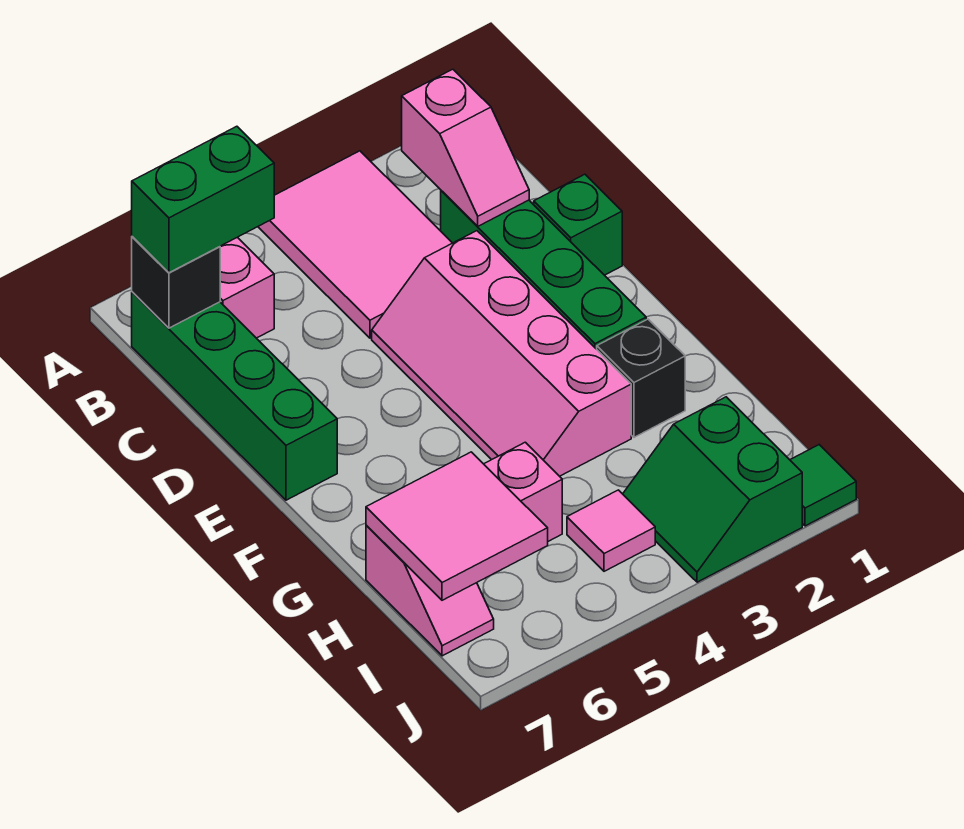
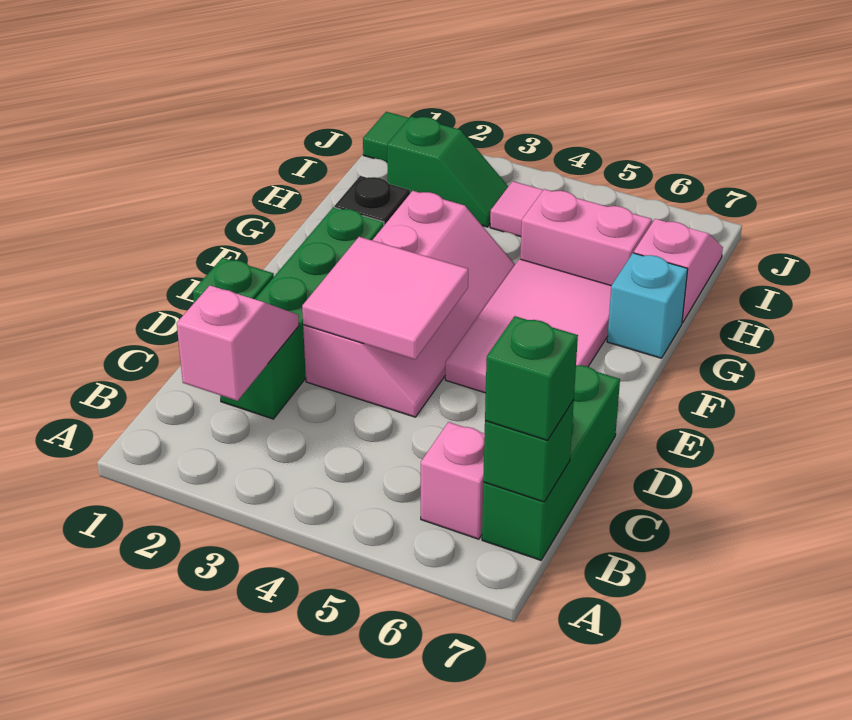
pink 2x3 tile [258,151,452,338] -> pink 2x3 tile moved to [445,259,611,393]
green 1x2 brick [132,126,274,273] -> green 1x1 brick [485,316,578,441]
green 1x4 brick [132,292,337,500] -> green 1x3 brick [482,365,620,560]
black 1x1 brick [132,237,220,328] -> green 1x1 brick [483,400,574,502]
none -> cyan 1x1 brick [607,253,688,358]
pink 2x2 tile [366,452,548,600] -> pink 2x2 tile moved to [302,237,468,360]
green 2x2 slope [623,397,802,582] -> green 1x2 slope [387,116,508,227]

